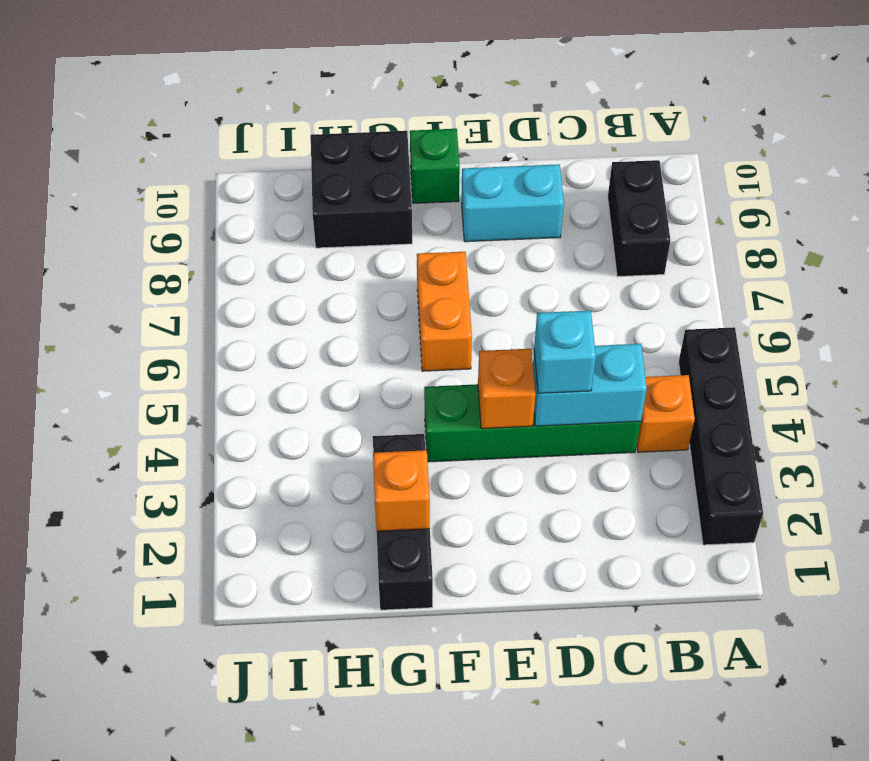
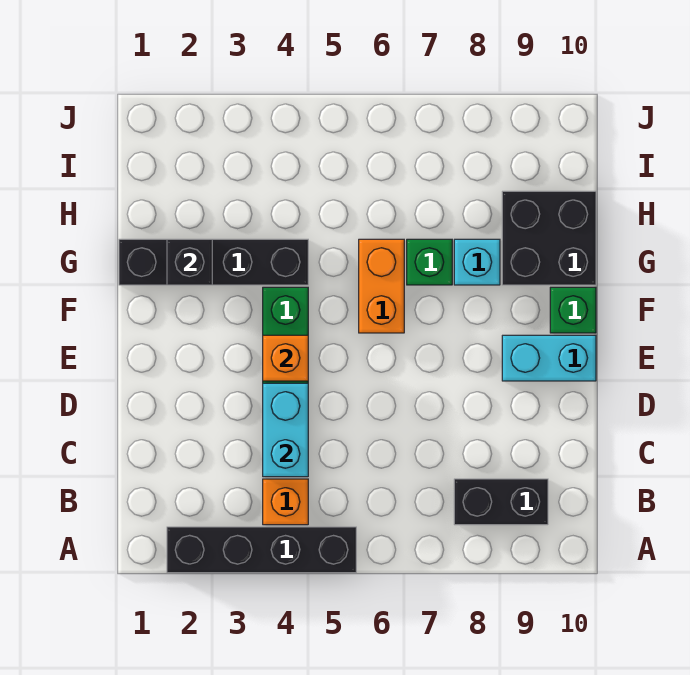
cyan 1x1 brick [534,311,596,393] -> cyan 1x1 brick moved to [454,239,500,285]
cyan 1x2 brick [461,164,564,242] -> cyan 1x2 brick turned to [502,335,596,381]
orange 1x2 brick [417,252,472,371] -> orange 1x2 brick turned to [359,239,404,333]
black 1x3 brick [373,434,433,610] -> black 1x4 brick [119,239,308,285]
orange 1x1 brick [373,450,430,531] -> black 1x1 brick [167,239,212,285]
none -> green 1x1 brick [407,239,452,285]

